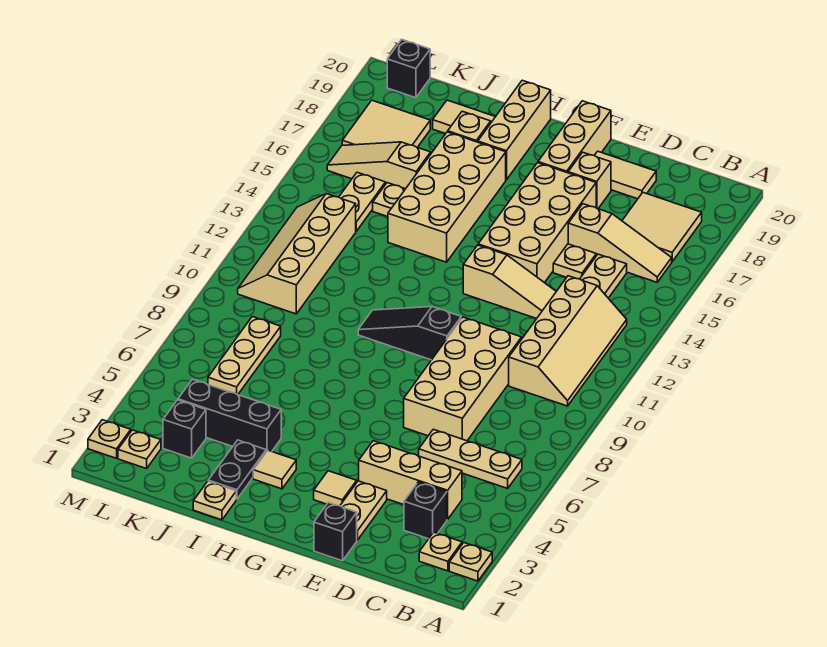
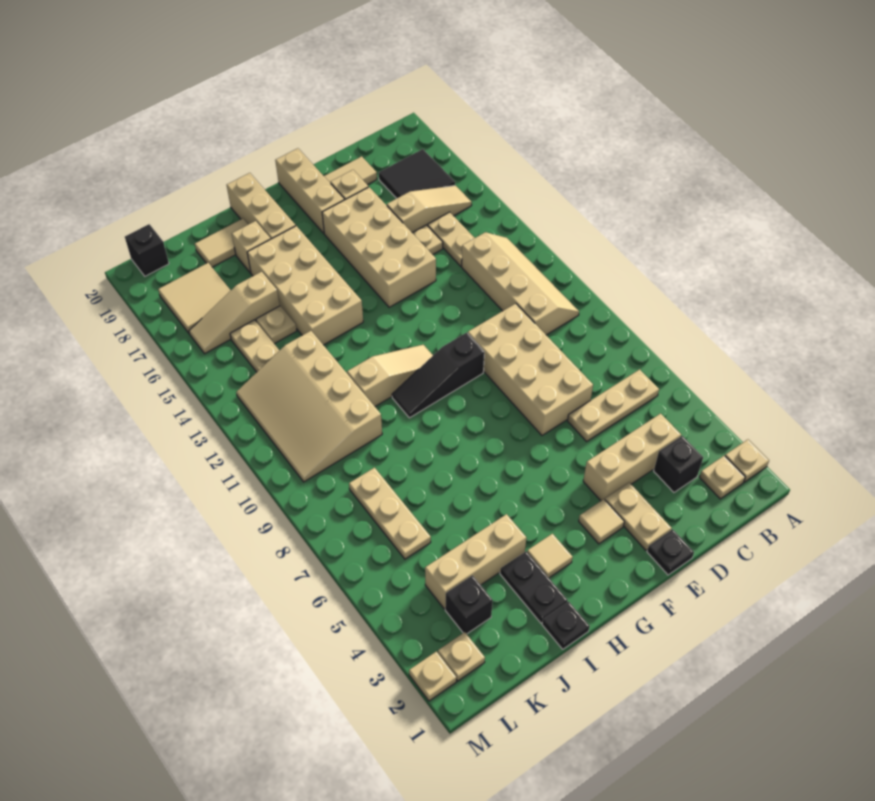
tan 2x2 tile [622,193,702,262] -> black 2x2 tile [379,149,455,198]
tan 1x3 slope [463,245,556,319] -> tan 1x3 slope moved to [347,345,433,406]
black 1x1 brick [314,503,357,561] -> black 1x1 plate [647,529,694,575]
tan 1x1 plate [193,481,236,520] -> black 1x1 plate [542,601,590,649]
black 1x3 brick [178,379,281,452] -> tan 1x3 brick [425,514,526,609]
tan 2x4 slope [238,194,356,314] -> tan 3x4 slope [236,331,382,482]

